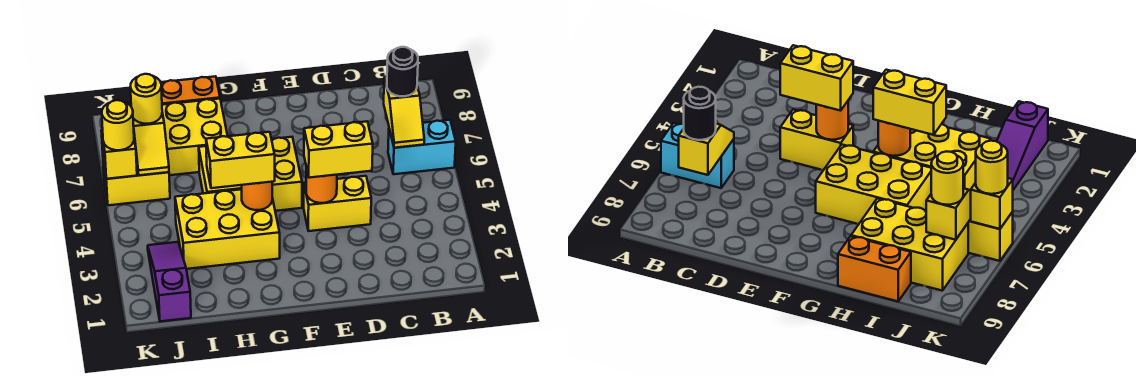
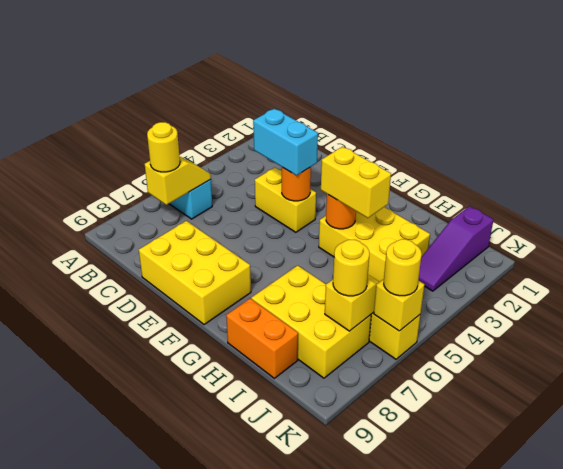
black 1x1 round brick [387,47,418,96] -> yellow 1x1 round brick [147,122,180,172]
yellow 1x2 brick [304,122,373,178] -> cyan 1x2 brick [253,109,318,175]
yellow 2x3 brick [199,137,302,211] -> yellow 2x3 brick moved to [139,221,251,325]

